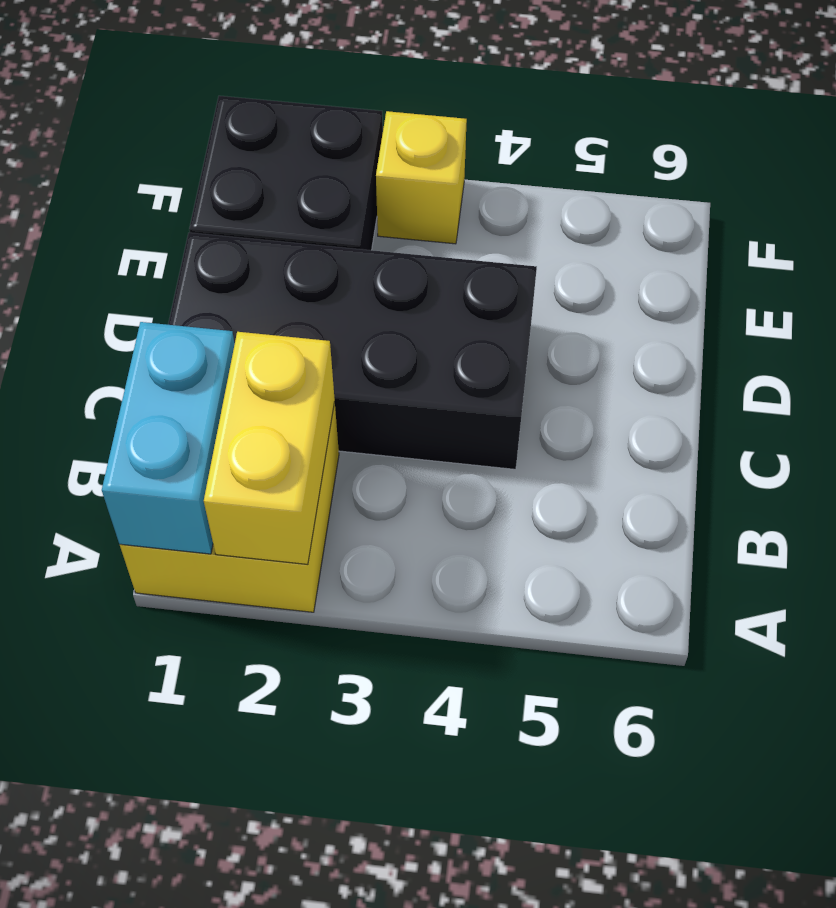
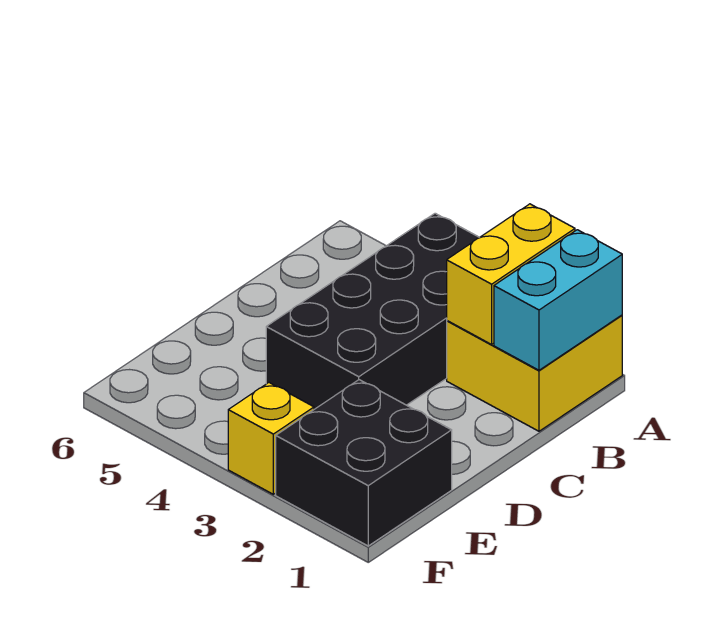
black 2x4 brick [168,233,537,469] -> black 2x4 brick turned to [266,213,480,409]

